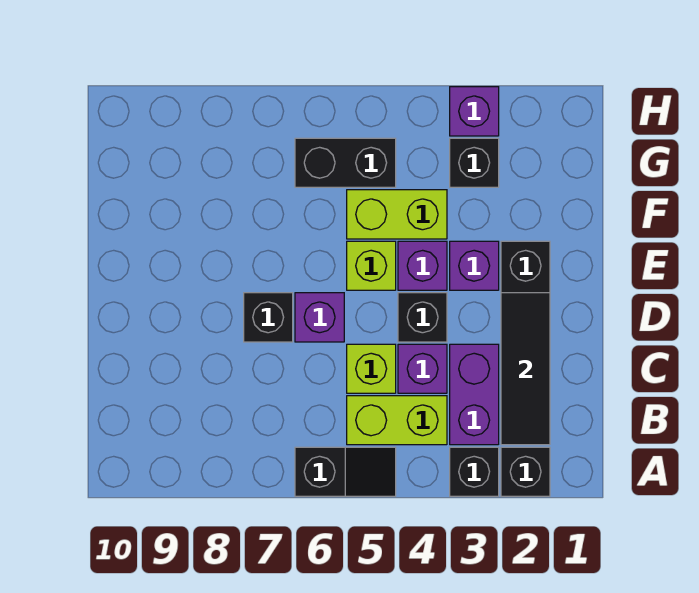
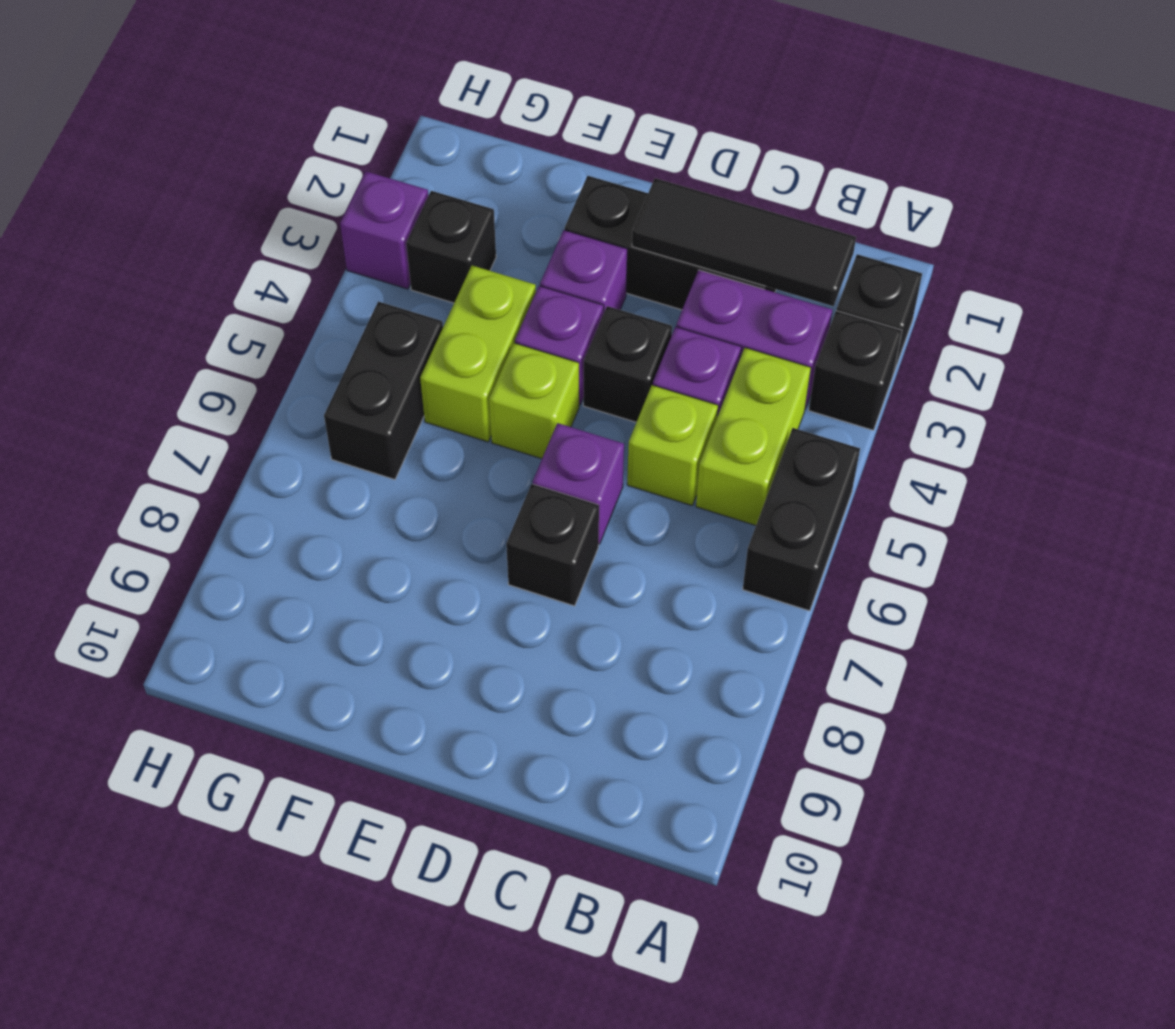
black 1x2 slope [295,447,396,496] -> black 1x2 brick [743,428,860,611]

